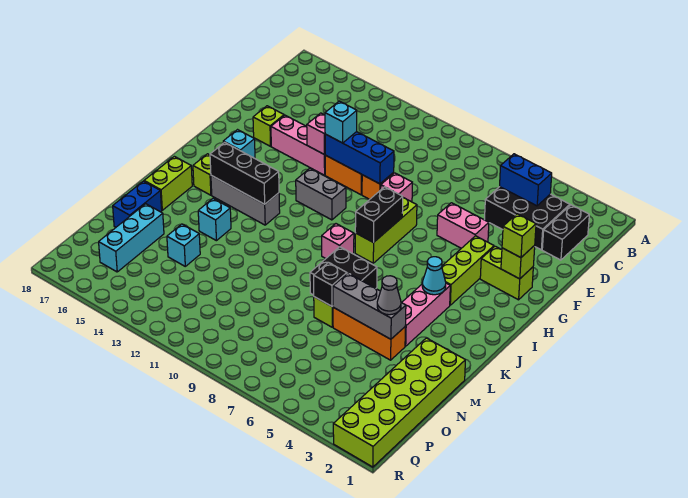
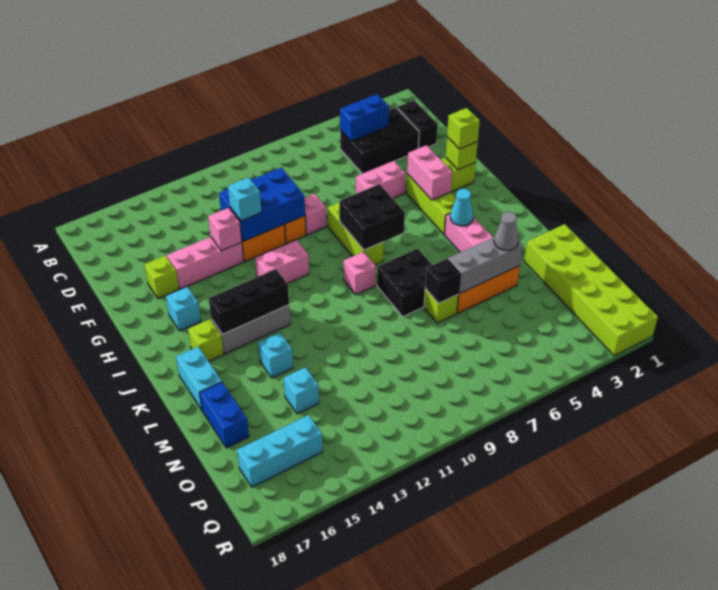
blue 1x3 brick [325,132,394,184] -> blue 2x3 brick [219,168,305,242]
none -> pink 1x2 brick [407,145,452,200]
black 1x2 brick [355,187,403,243] -> black 2x2 brick [339,184,405,250]
grey 1x2 brick [296,168,346,220] -> pink 1x2 brick [255,240,309,283]
lime 1x2 brick [144,156,192,210] -> cyan 1x2 brick [176,347,222,410]
cyan 1x3 brick [99,204,164,272] -> cyan 1x3 brick turned to [237,415,323,487]

